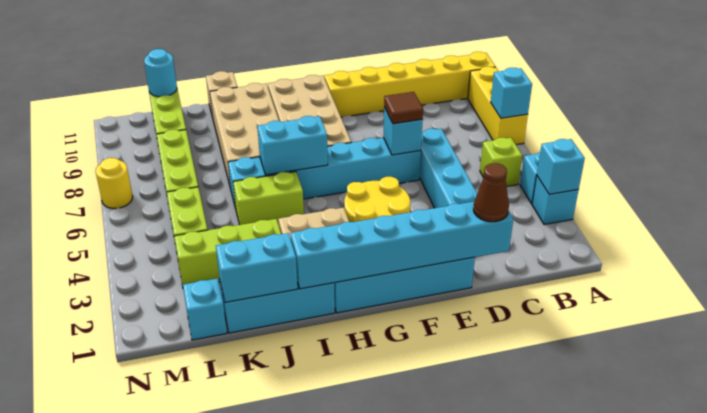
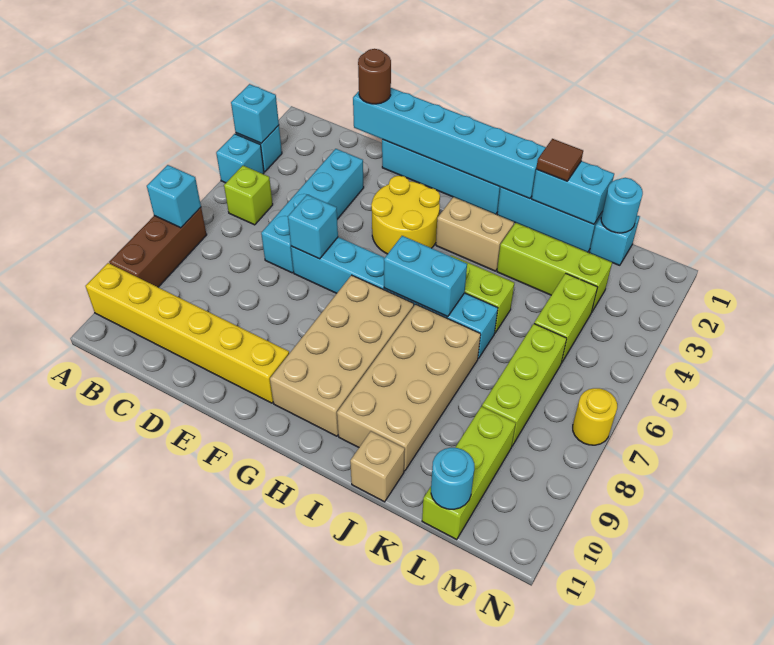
yellow 1x3 brick [468,67,528,145] -> brown 1x3 brick [109,207,207,287]
brown 1x1 cone [473,163,509,222] -> brown 1x1 round brick [358,49,391,104]
brown 1x1 tile [384,92,423,124] -> brown 1x1 tile moved to [536,139,583,181]
none -> cyan 1x1 round brick [601,178,643,233]

